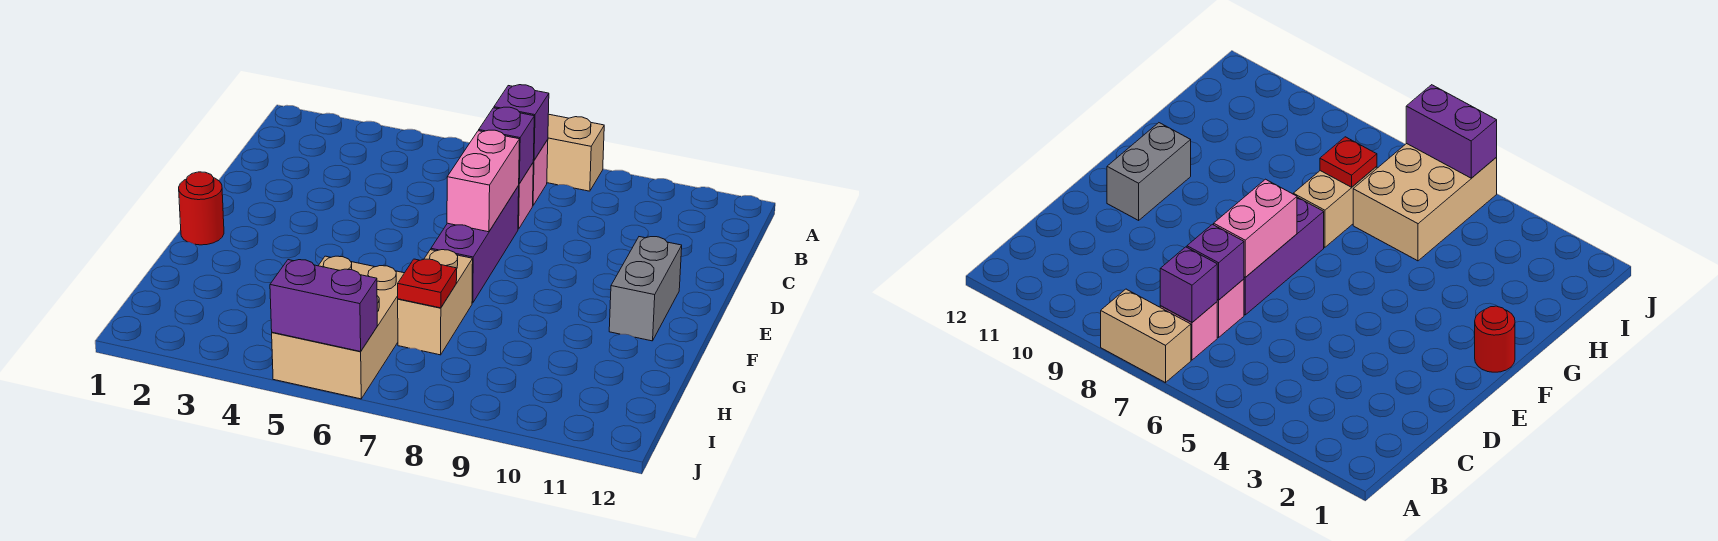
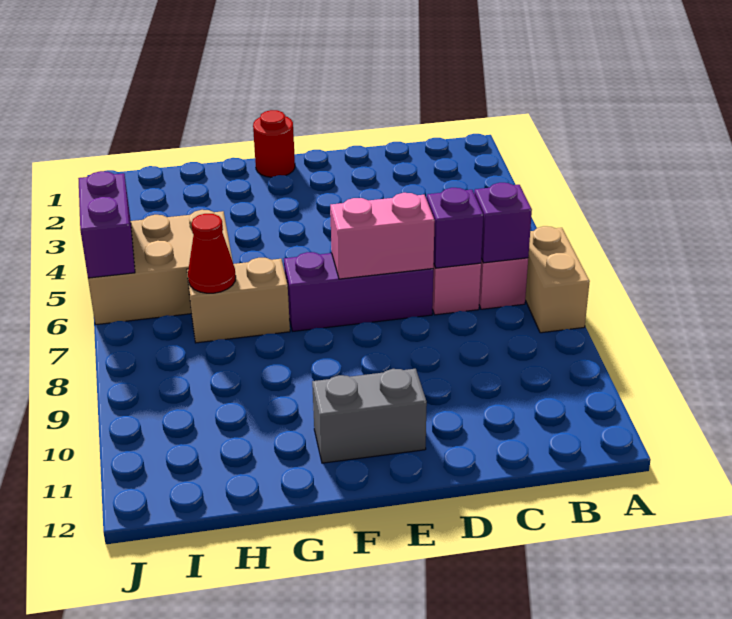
red 1x1 plate [398,259,457,308] -> red 1x1 cone [188,214,236,293]

